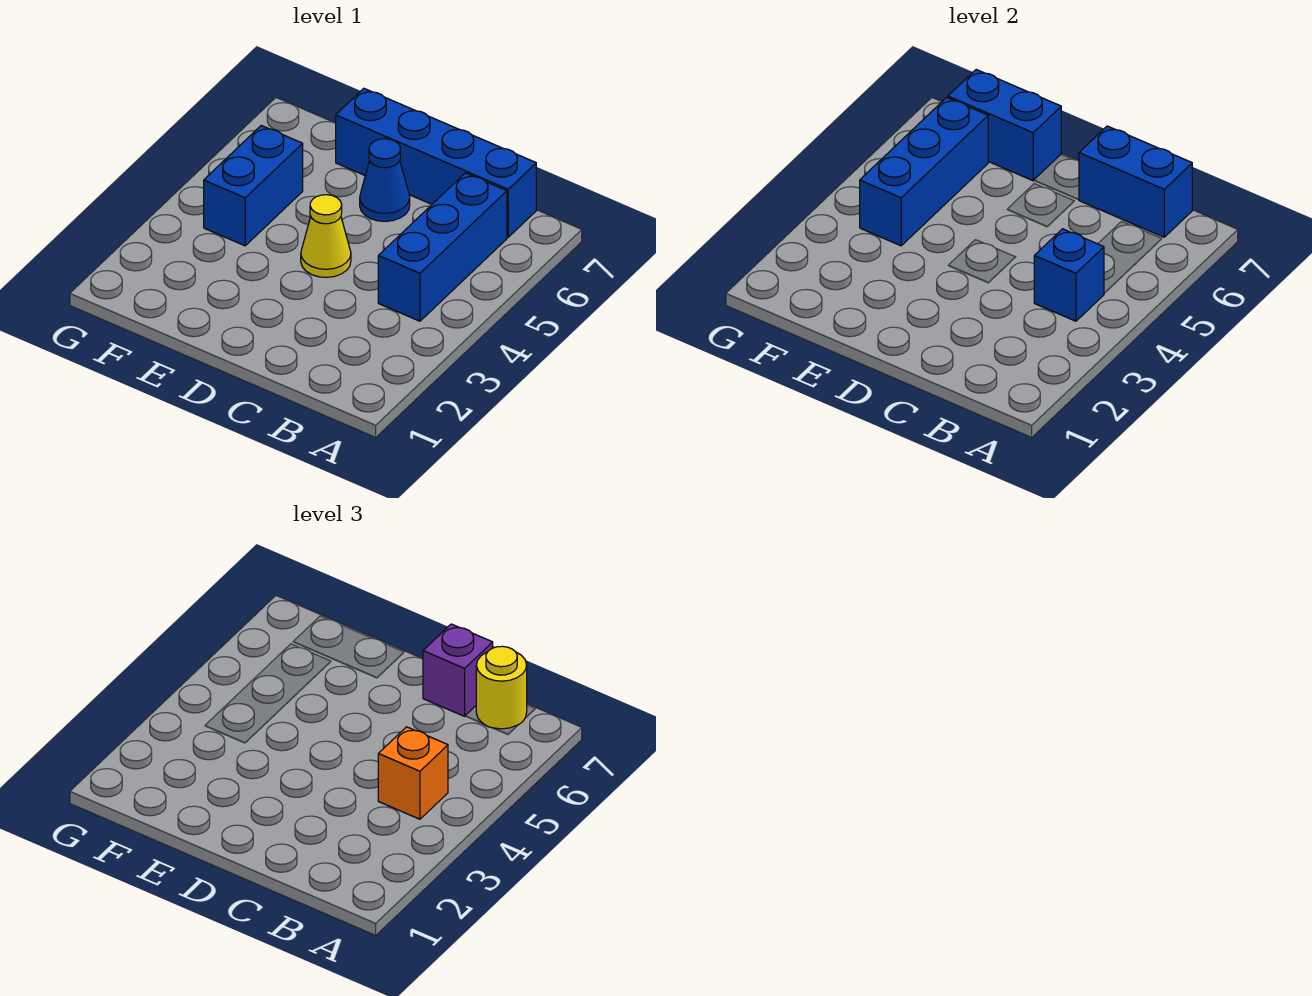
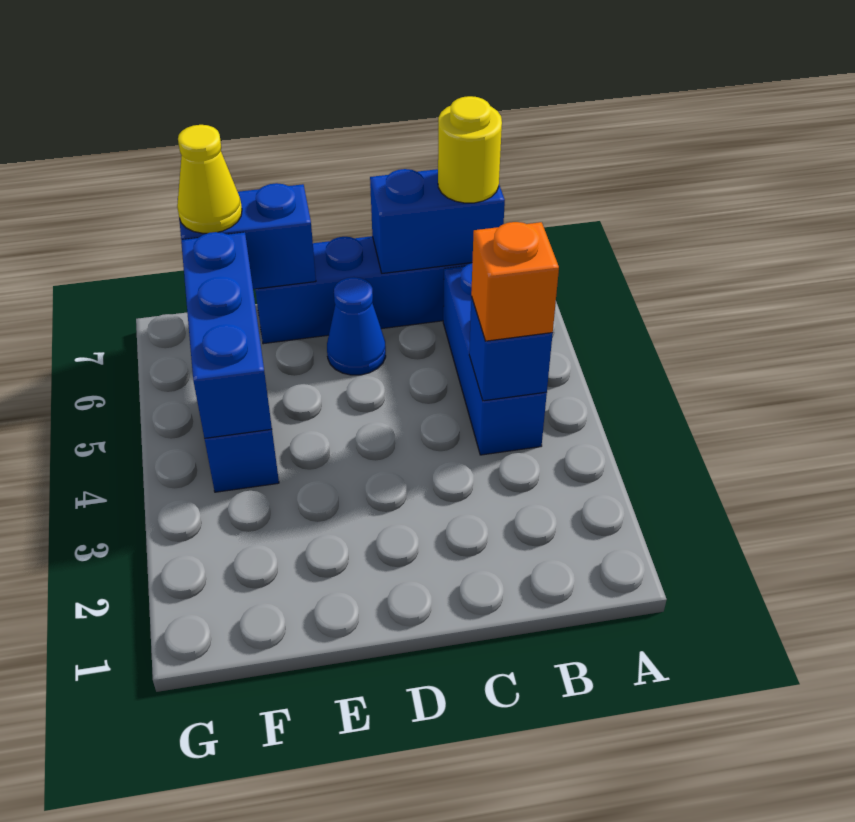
purple 1x1 brick [423,624,493,716] -> none
yellow 1x1 cone [301,195,351,277] -> yellow 1x1 cone moved to [177,125,242,233]

